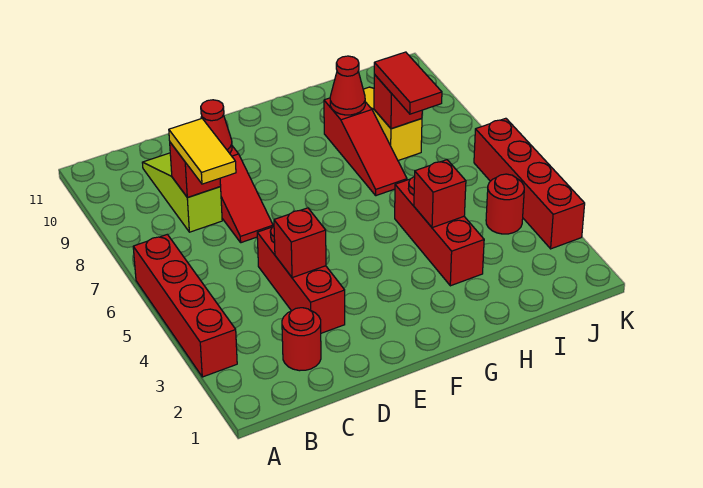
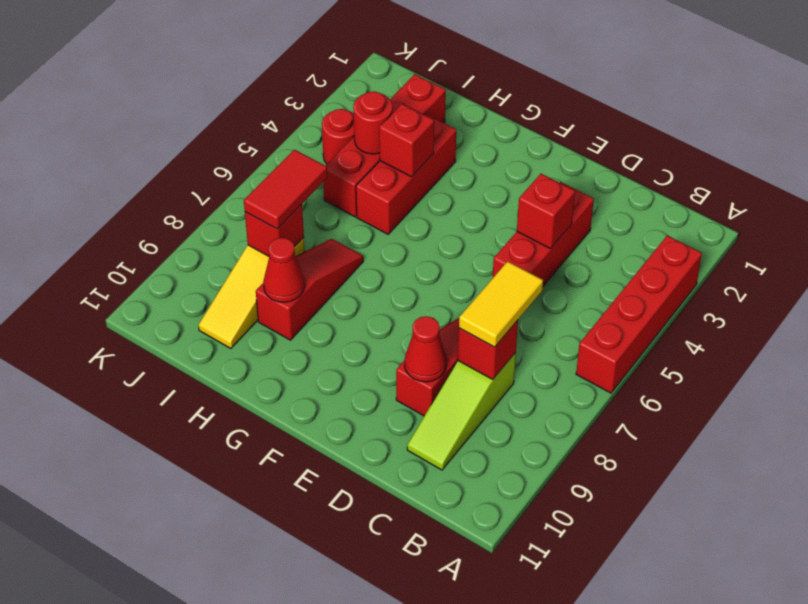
red 1x1 round brick [282,308,321,371] -> red 1x1 round brick moved to [353,91,393,154]
red 1x4 brick [474,118,585,249] -> red 1x4 brick moved to [323,74,446,217]

